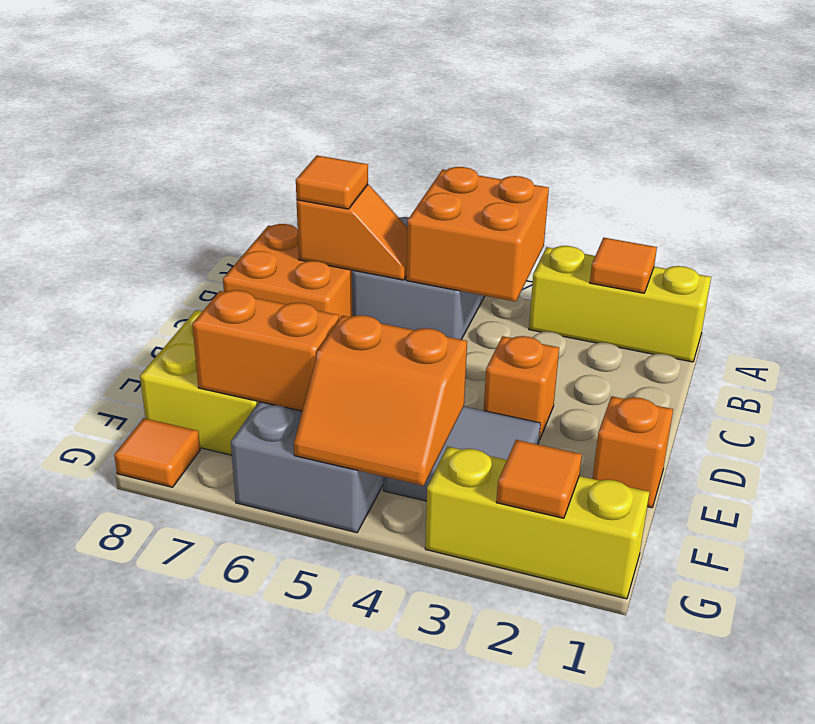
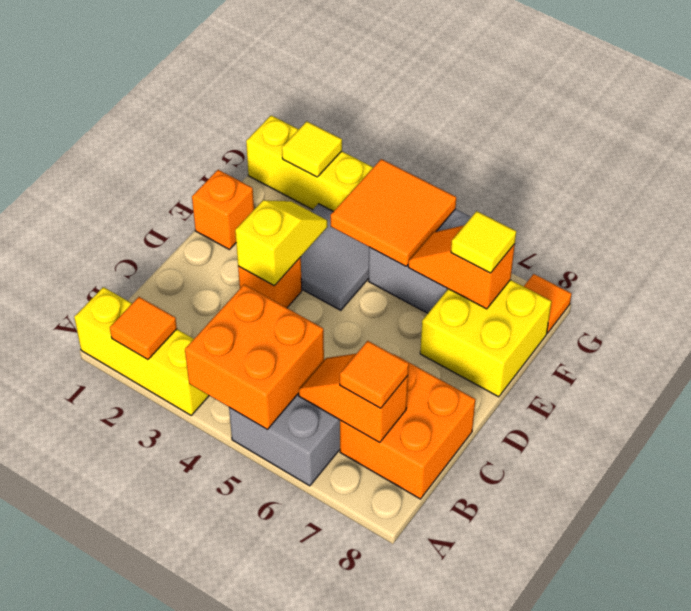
none -> yellow 1x2 slope [235,200,328,286]
orange 2x2 slope [294,315,467,486] -> orange 2x2 tile [330,159,456,266]
orange 1x2 brick [192,290,339,411] -> orange 1x2 slope [408,225,515,309]
none -> yellow 1x1 tile [451,211,516,273]
orange 1x1 tile [496,440,582,518] -> yellow 1x1 tile [282,121,342,177]

